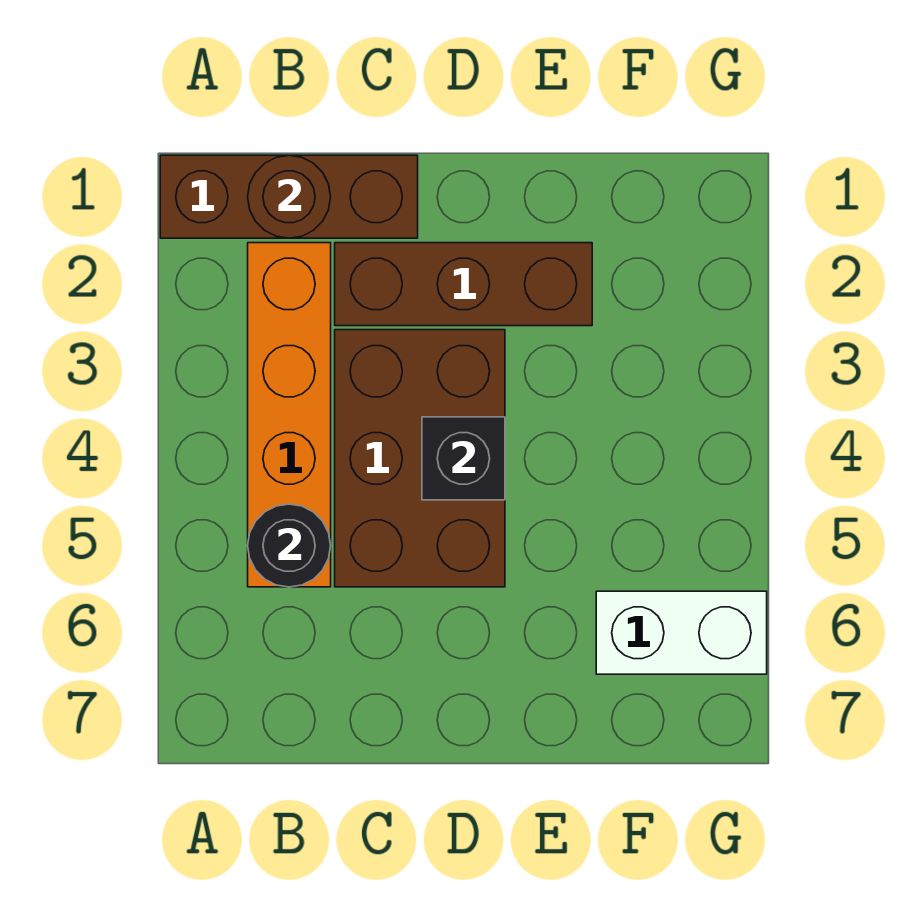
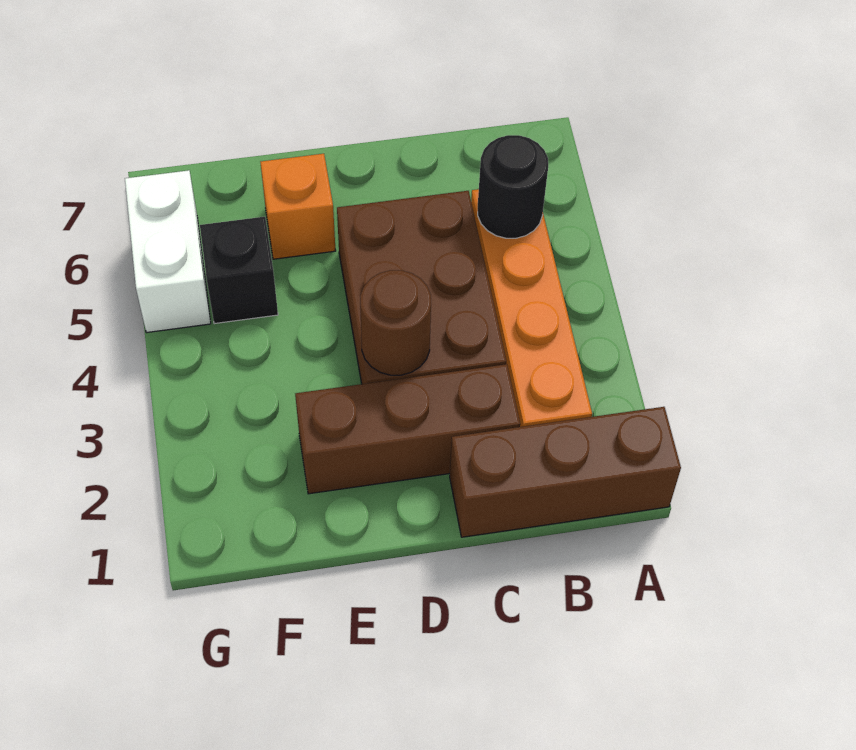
brown 1x1 round brick [248,155,331,238] -> brown 1x1 round brick moved to [360,270,431,375]
black 1x1 brick [422,417,505,500] -> black 1x1 brick moved to [200,217,278,324]
none -> orange 1x1 brick [260,154,336,259]
white 1x2 brick [596,591,767,674] -> white 1x2 brick turned to [125,170,211,333]

